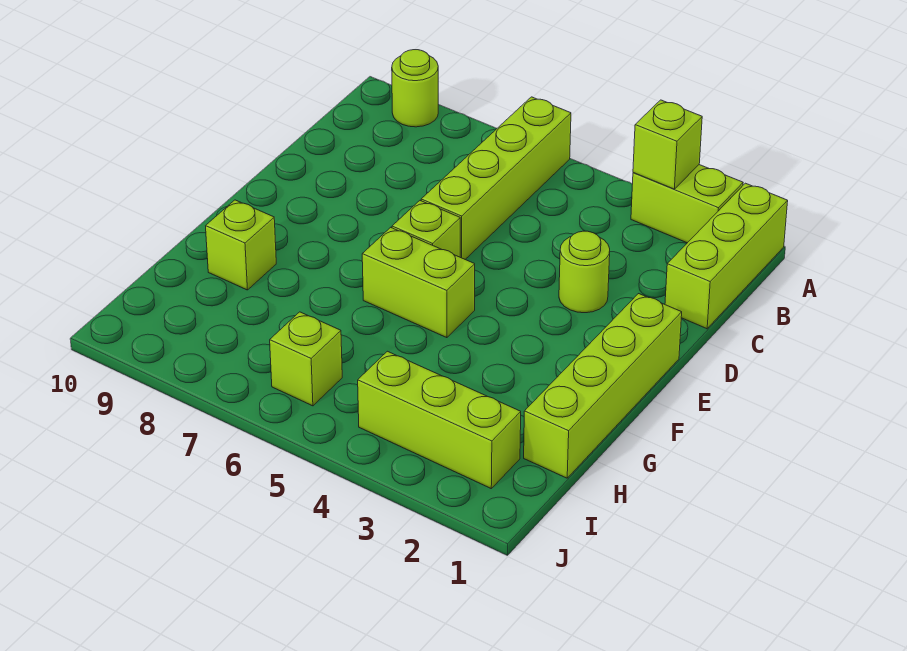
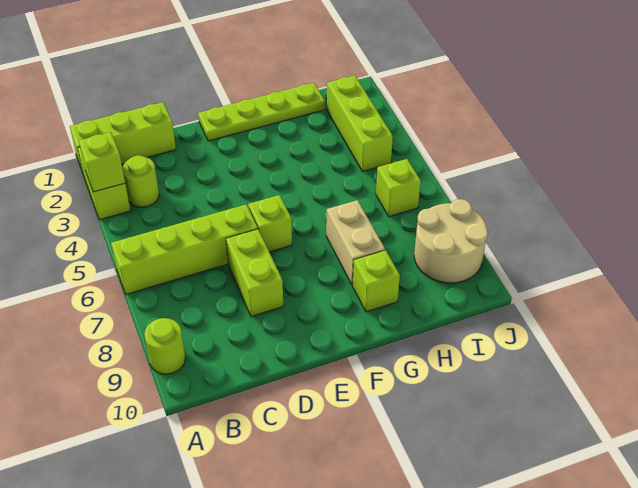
lime 1x1 round brick [559,231,610,313] -> lime 1x1 round brick moved to [122,156,159,207]
lime 1x4 brick [524,294,682,478] -> lime 1x4 plate [198,83,325,141]
lime 1x2 brick [362,227,475,338] -> lime 1x2 brick moved to [226,229,283,317]
none -> tan 1x2 brick [326,200,385,285]
none -> tan 2x2 round brick [414,199,488,283]

